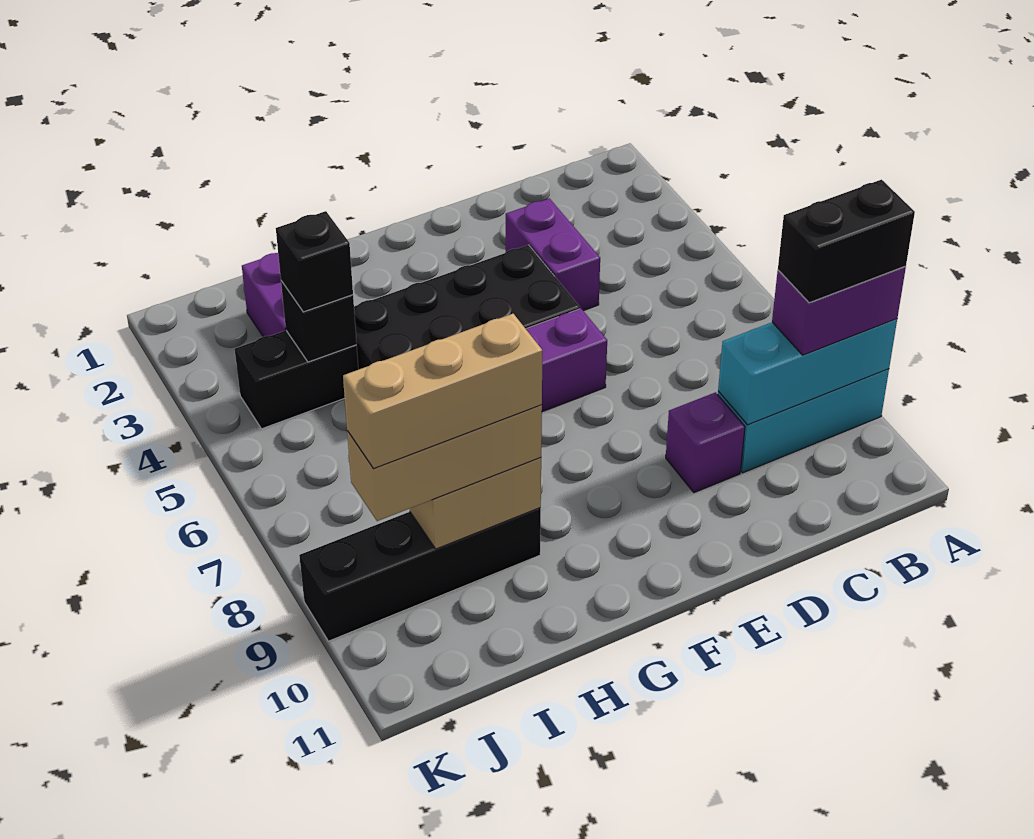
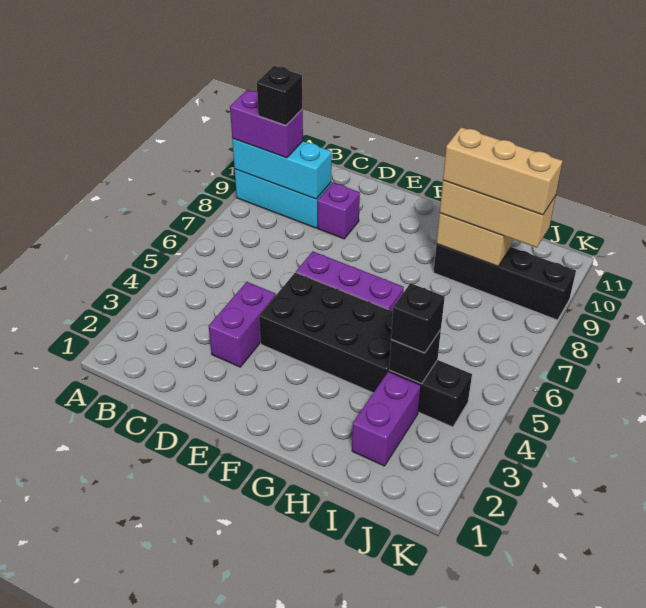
black 1x2 brick [778,180,915,303] -> black 1x1 brick [257,66,302,125]

